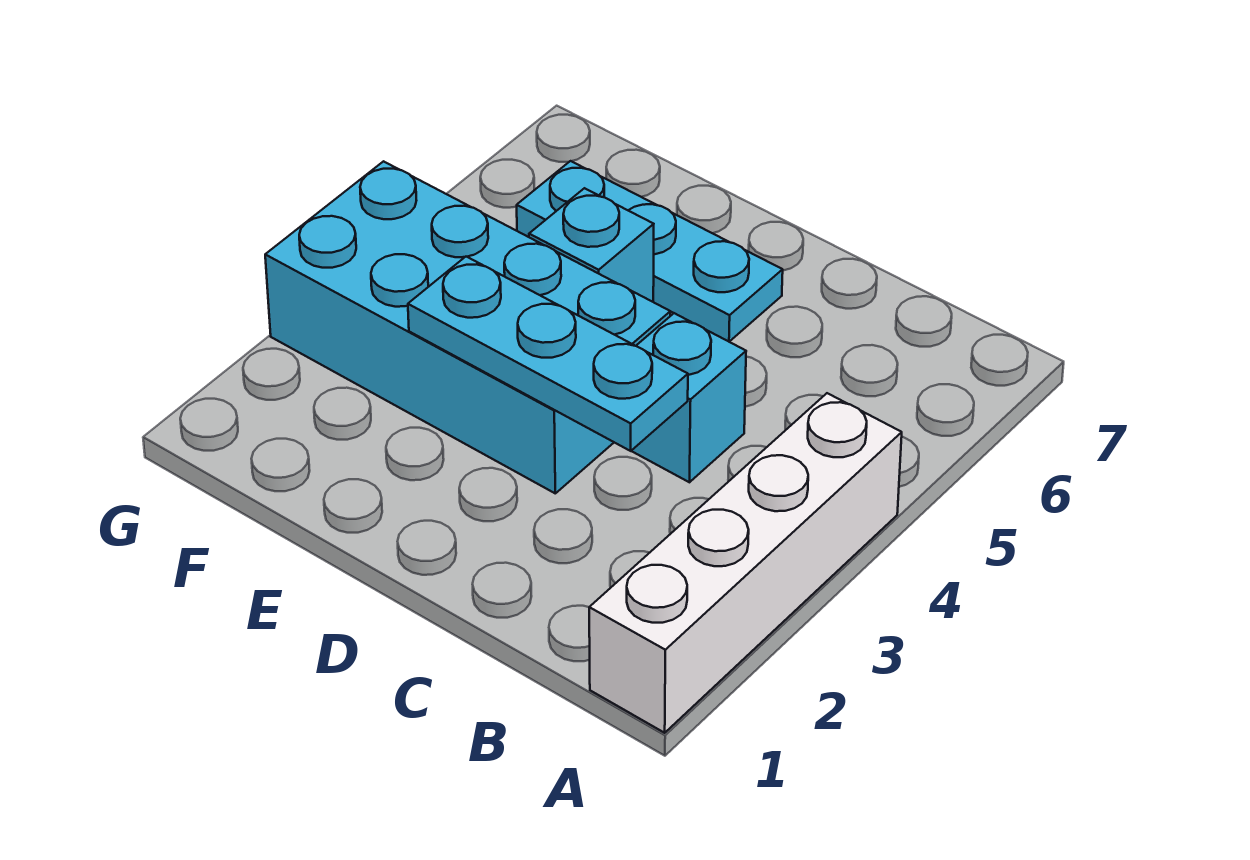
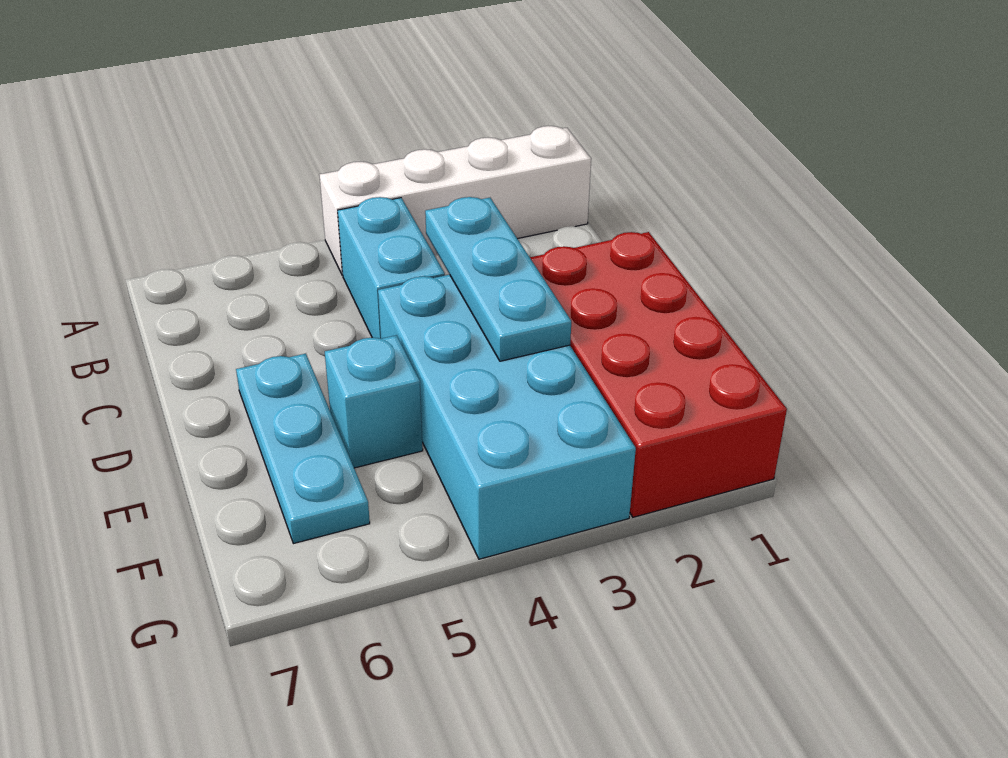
cyan 1x1 brick [632,313,746,482] -> cyan 1x2 brick [338,197,445,338]
none -> red 2x4 brick [530,232,787,517]

